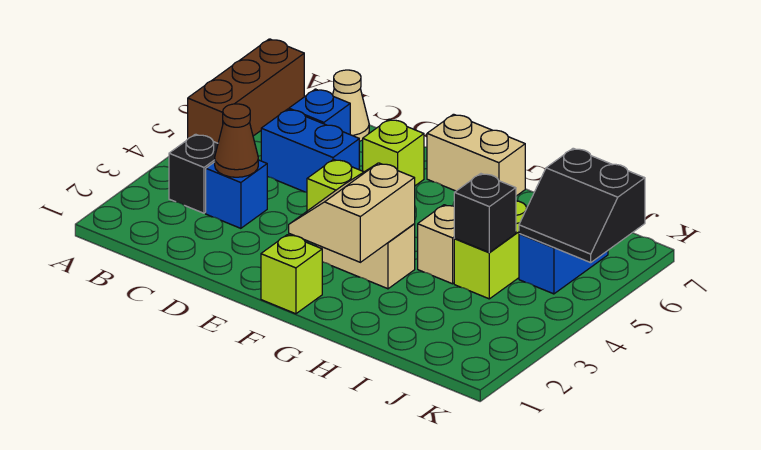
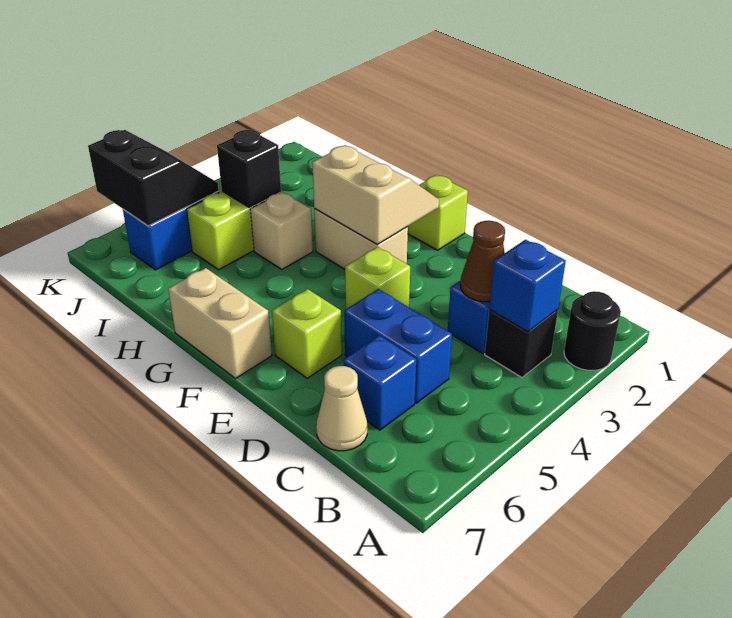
none -> black 1x1 round brick [564,291,621,370]
brown 1x3 brick [188,39,304,143] -> none
none -> blue 1x1 brick [489,240,566,332]
tan 2x2 slope [289,163,415,262] -> tan 2x2 slope turned to [312,146,439,245]

